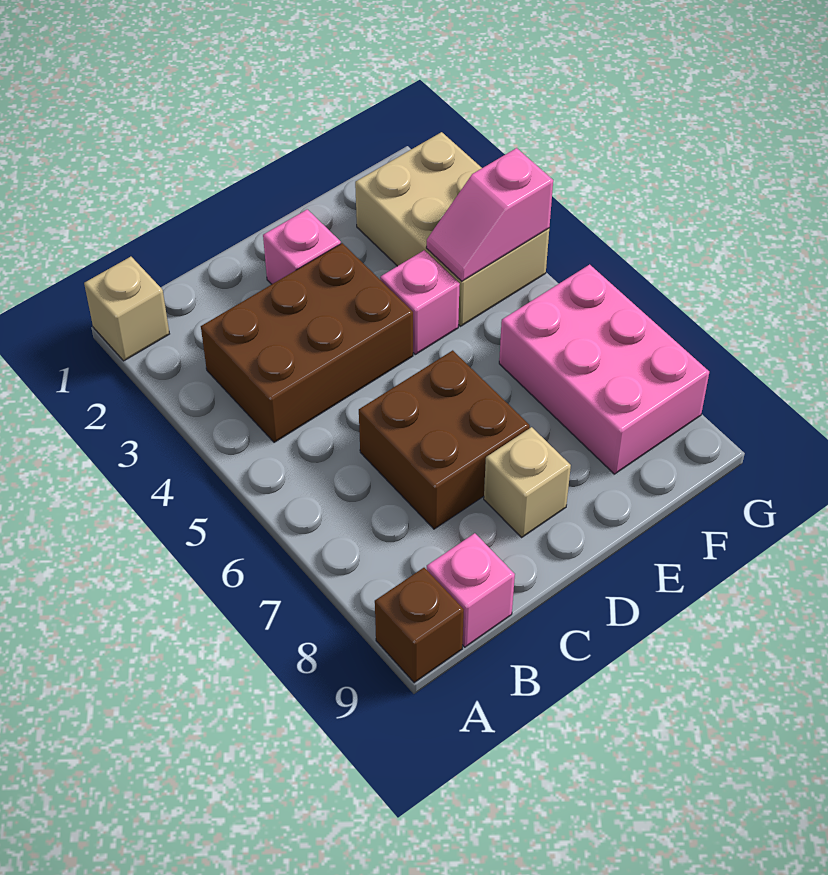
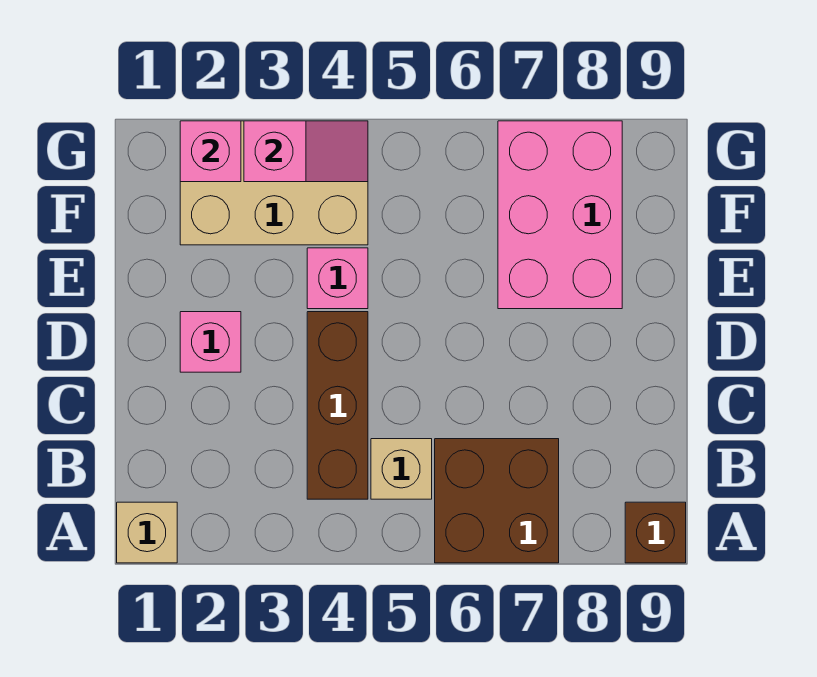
brown 2x3 brick [201,243,413,442] -> brown 1x3 brick [307,312,368,499]
pink 1x1 brick [427,533,515,647] -> pink 1x1 brick moved to [180,121,241,182]
brown 2x2 brick [359,350,530,529] -> brown 2x2 brick moved to [435,439,559,563]
tan 1x1 brick [484,427,571,537] -> tan 1x1 brick moved to [371,439,432,499]
pink 1x2 slope [426,148,553,281] -> pink 1x2 slope turned to [244,121,368,182]
pink 2x3 brick [499,264,709,474] -> pink 2x3 brick turned to [498,121,622,309]

